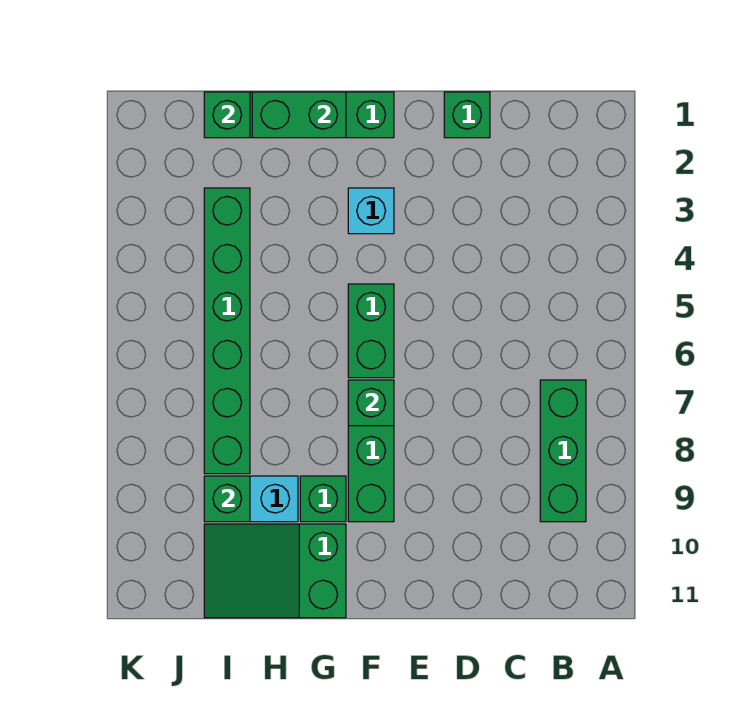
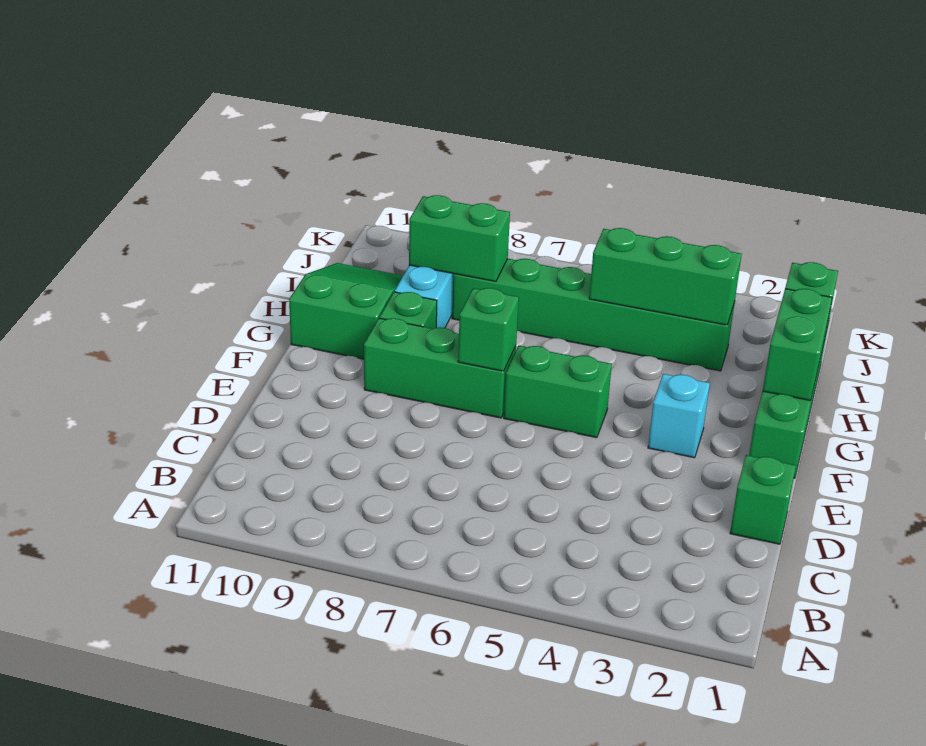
green 1x3 brick [540,380,586,522] -> green 1x3 brick moved to [589,228,742,325]
green 1x1 brick [204,476,250,522] -> green 1x2 brick [409,195,510,281]

